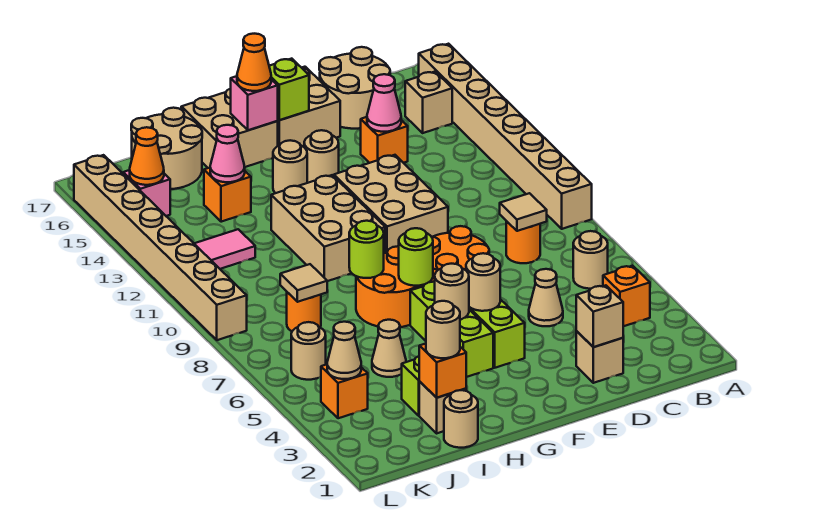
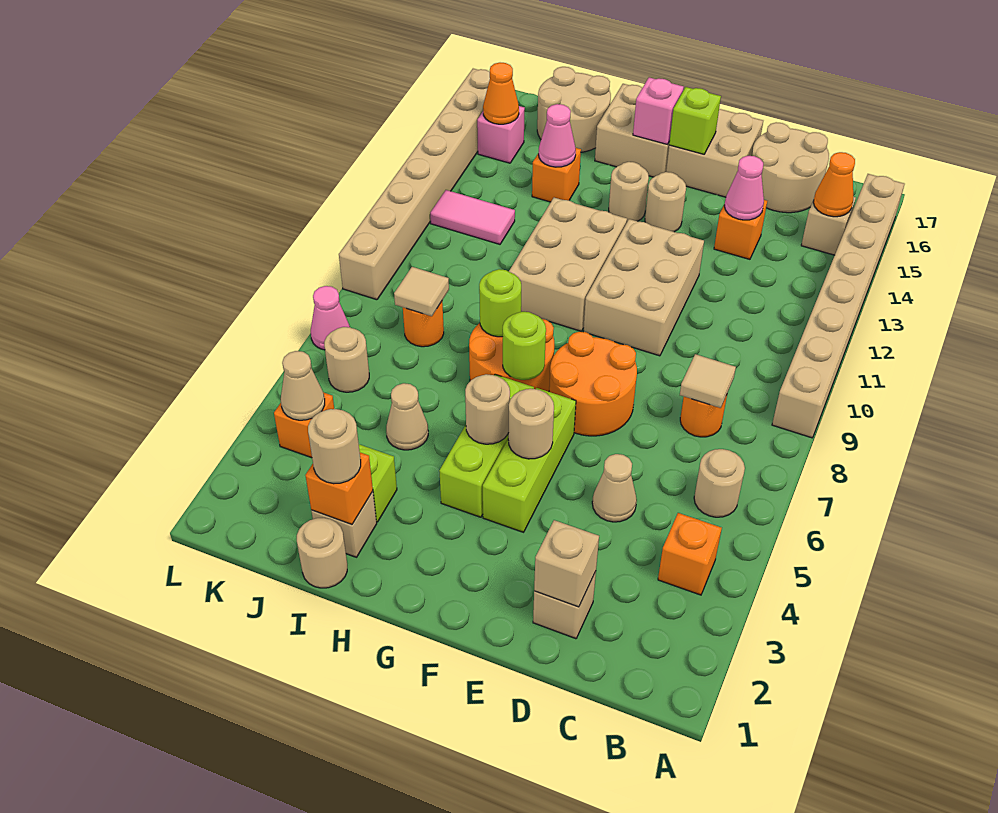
orange 1x1 cone [237,34,271,91] -> orange 1x1 cone moved to [813,152,855,217]
none -> pink 1x1 cone [311,286,350,350]

